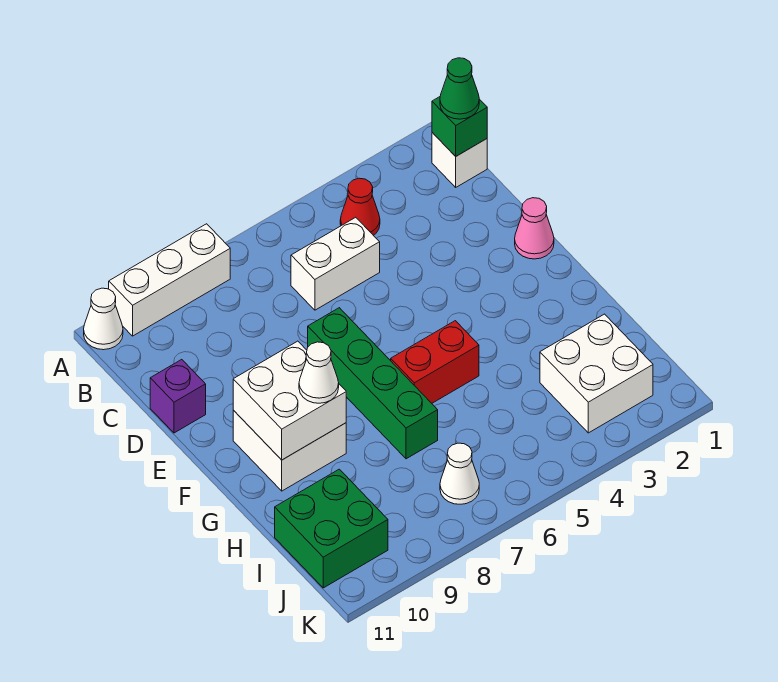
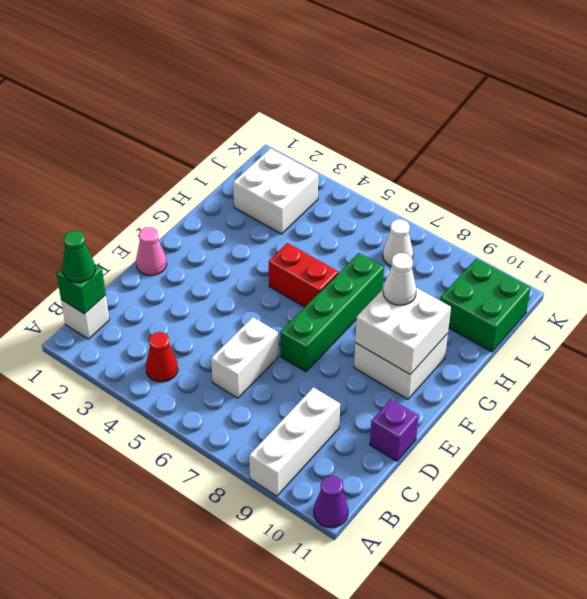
white 1x3 brick [109,224,230,336] -> white 1x3 brick turned to [249,387,340,496]
white 1x1 cone [84,288,123,350] -> purple 1x1 cone [314,476,348,528]
white 1x2 brick [291,217,380,310] -> white 1x2 brick turned to [211,317,278,398]

